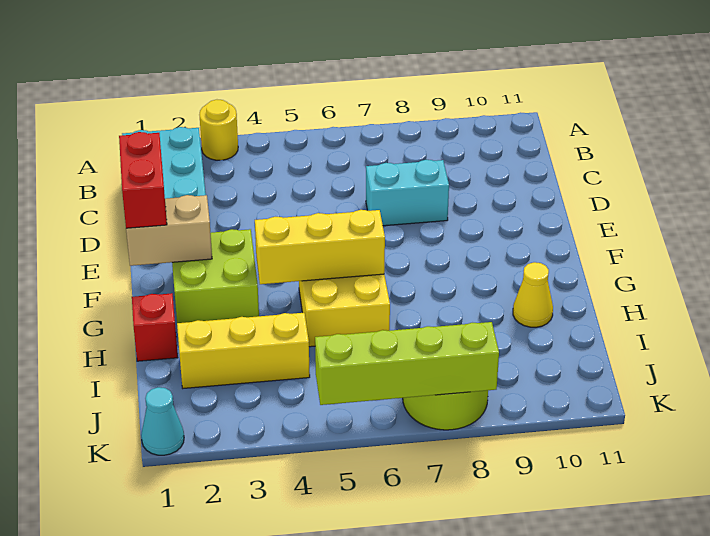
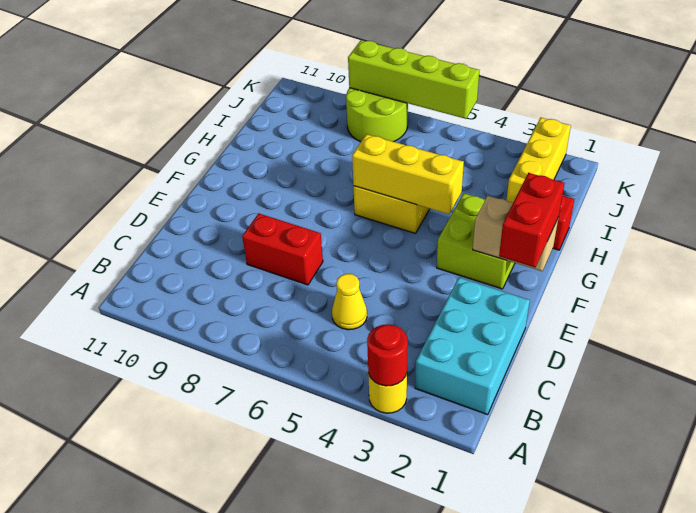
none -> red 1x1 round brick [367,324,408,386]
cyan 1x2 brick [366,160,449,226] -> red 1x2 brick [242,213,323,285]
yellow 1x1 cone [513,262,553,327] -> yellow 1x1 cone moved to [332,274,367,330]
yellow 1x3 brick [177,313,310,388] -> yellow 1x3 brick turned to [506,118,571,203]
cyan 1x1 cone [141,387,184,455] -> none

